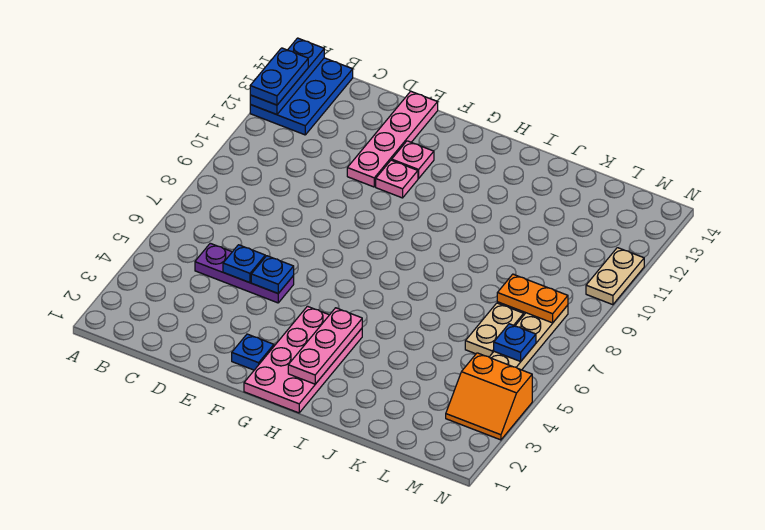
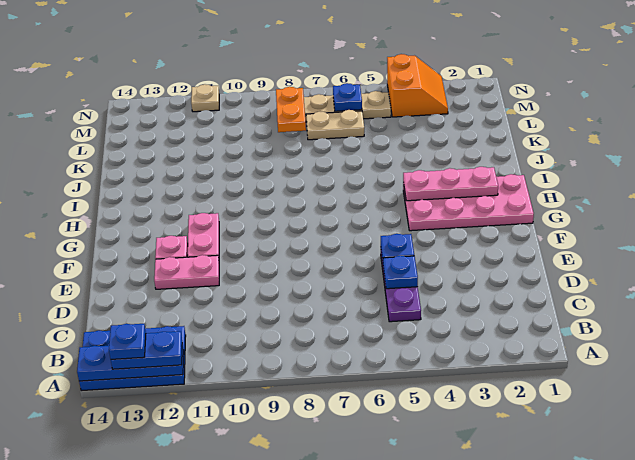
pink 1x4 plate [347,91,438,187] -> pink 1x2 plate [154,255,219,289]
blue 1x1 plate [232,334,274,370] -> blue 1x1 plate moved to [109,324,146,359]
pink 1x1 plate [376,160,418,198] -> pink 1x2 plate [188,213,219,258]
tan 1x2 plate [586,248,644,305] -> tan 1x1 plate [191,84,219,112]

